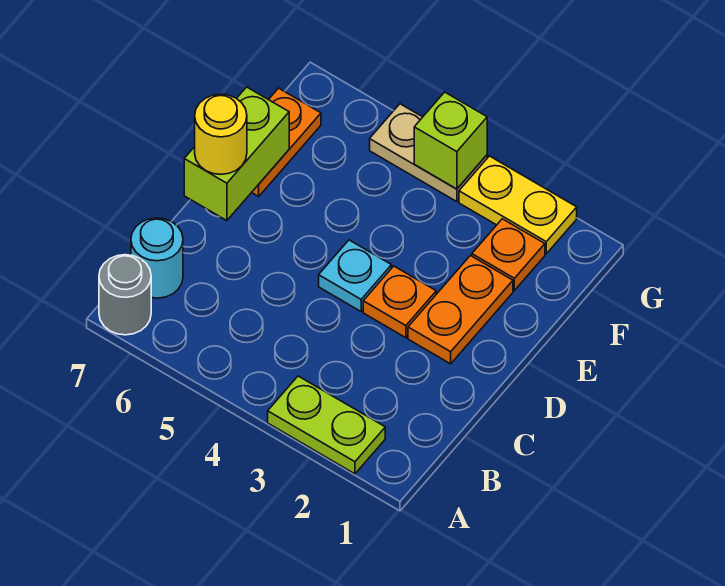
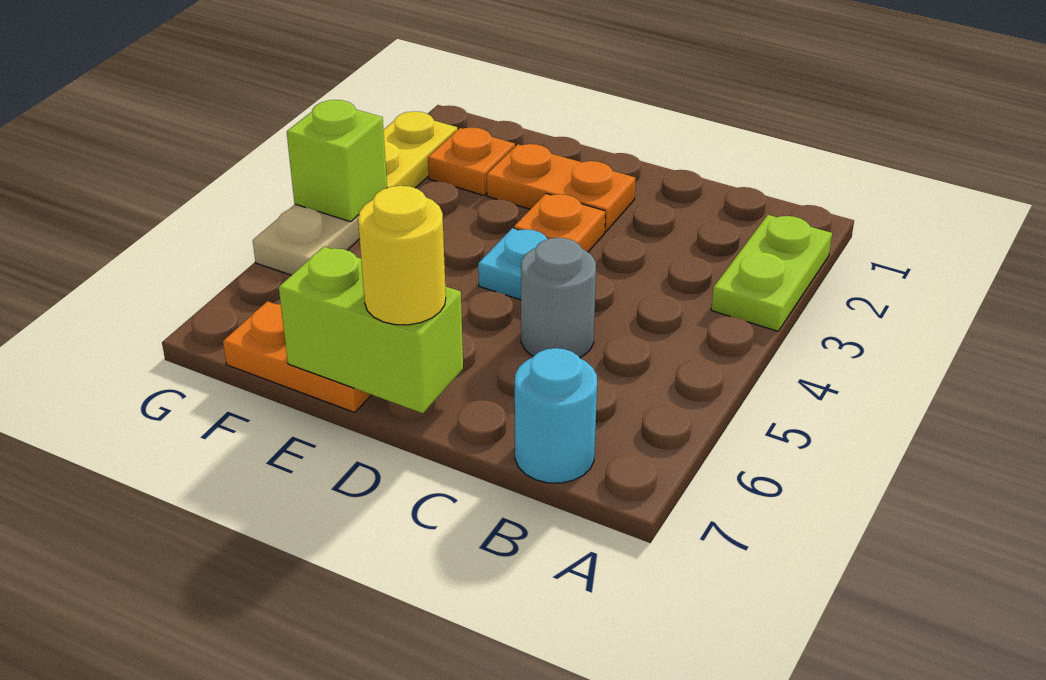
grey 1x1 round brick [99,255,151,335] -> grey 1x1 round brick moved to [521,238,596,357]

